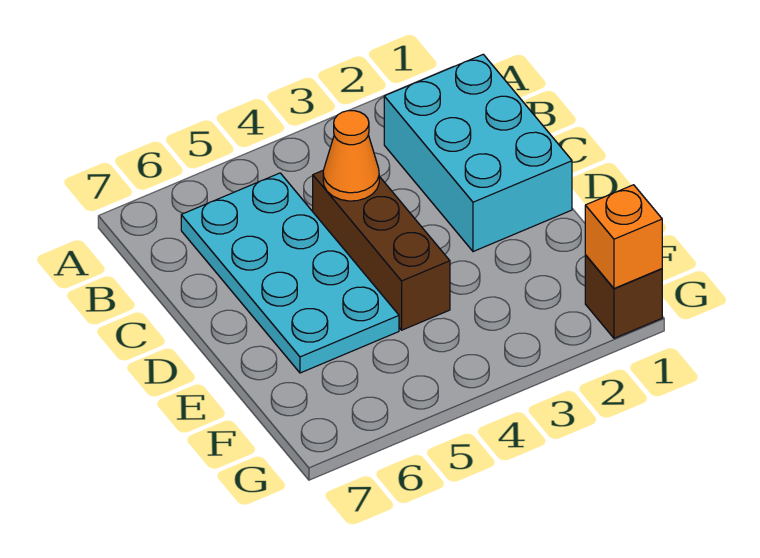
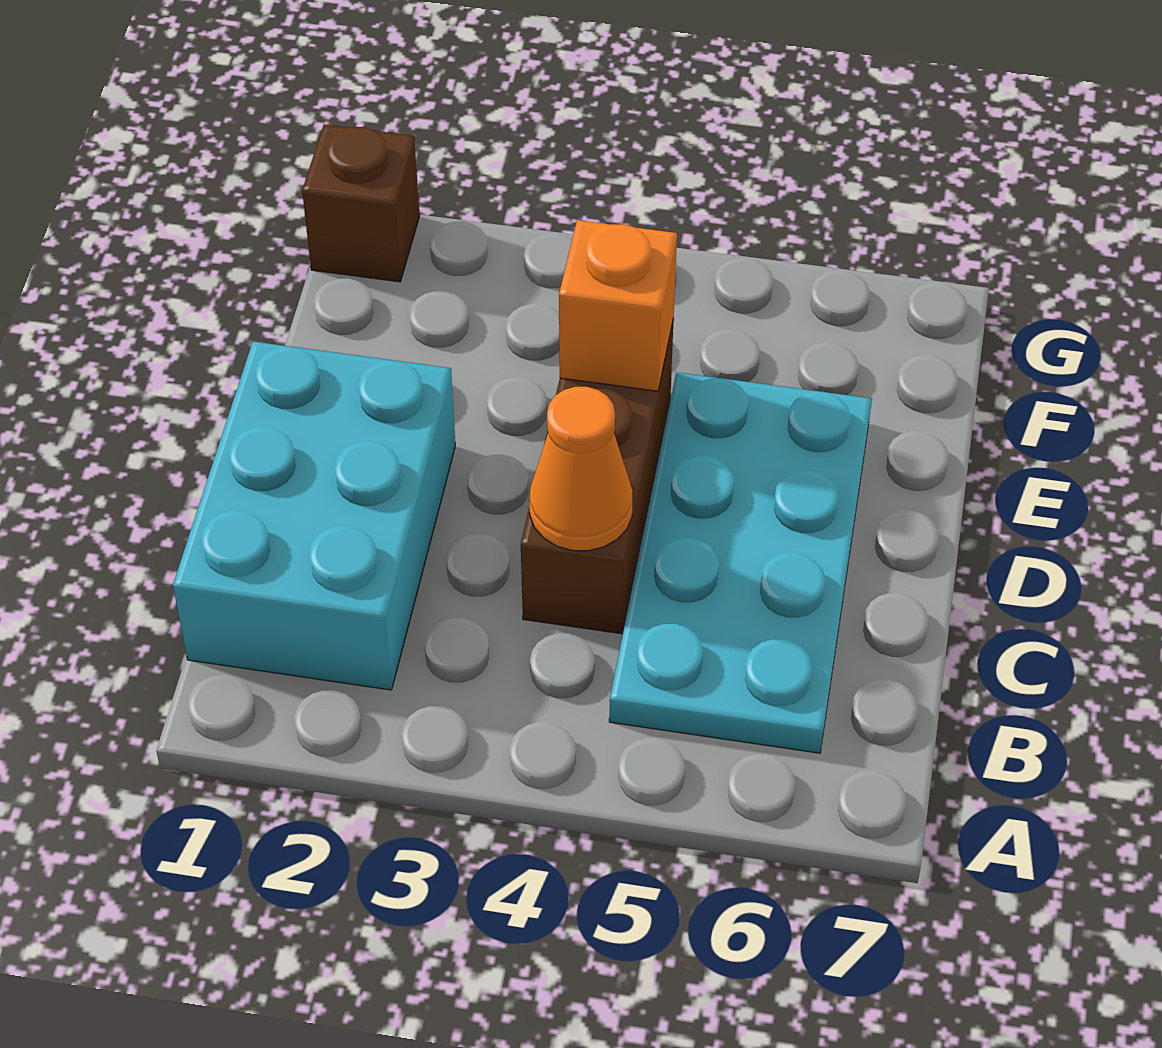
orange 1x1 brick [585,185,662,288] -> orange 1x1 brick moved to [559,220,677,391]

